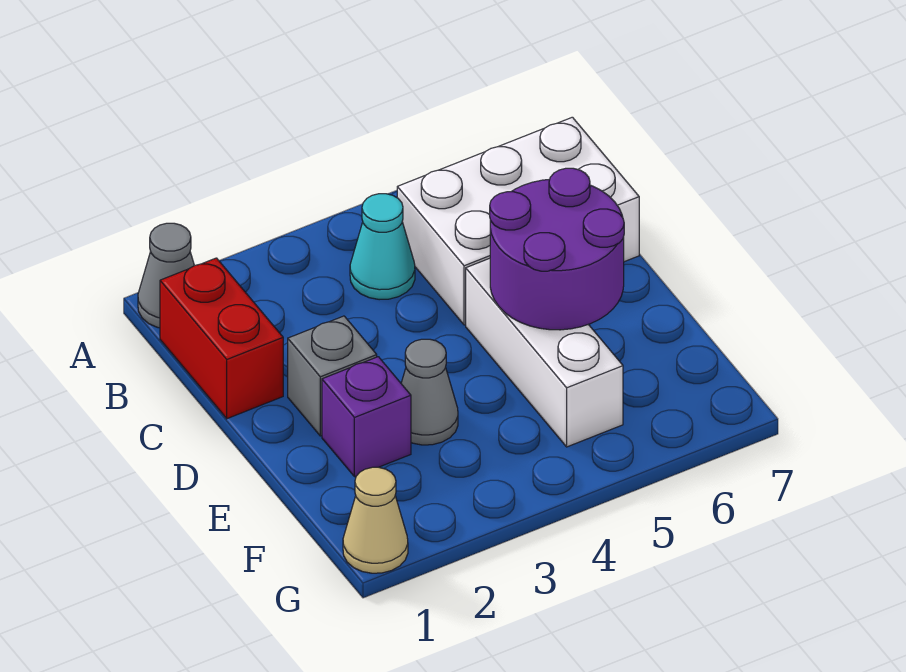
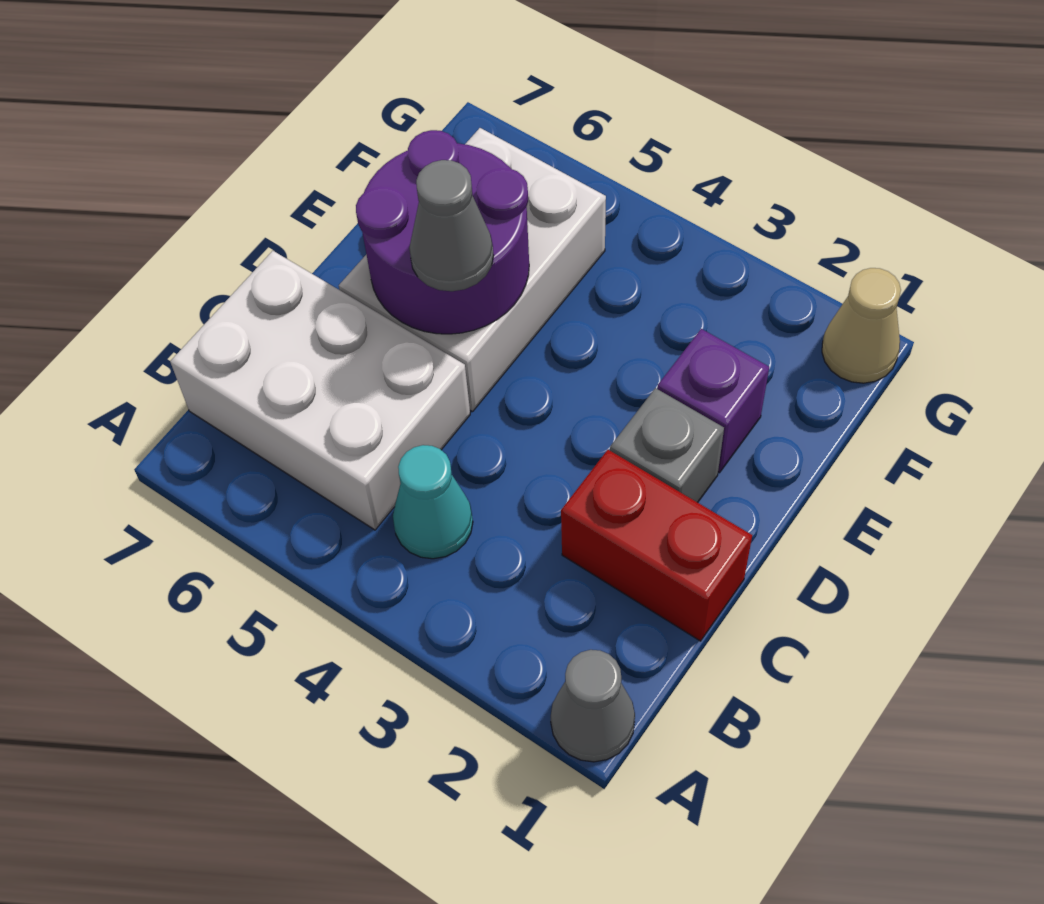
red 1x2 brick [160,258,283,419] -> red 1x2 brick turned to [561,450,752,641]
white 1x3 brick [466,258,623,447] -> white 2x3 brick [339,128,606,412]
grey 1x1 cone [401,339,458,445] -> grey 1x1 cone moved to [409,160,494,291]

